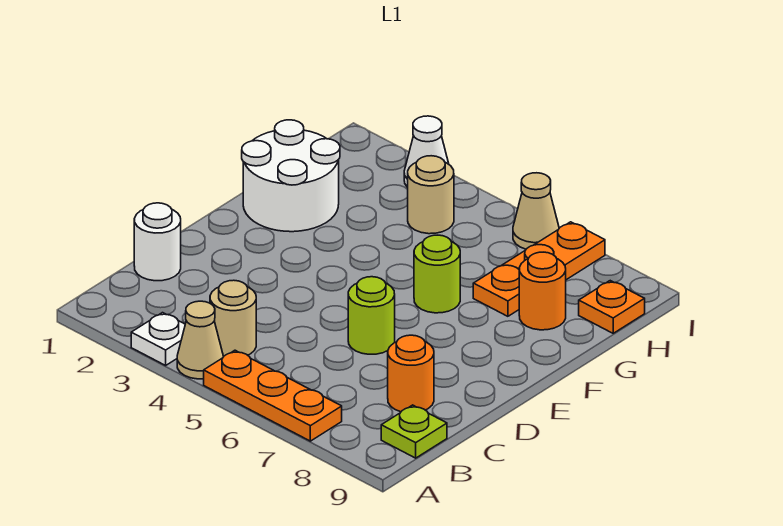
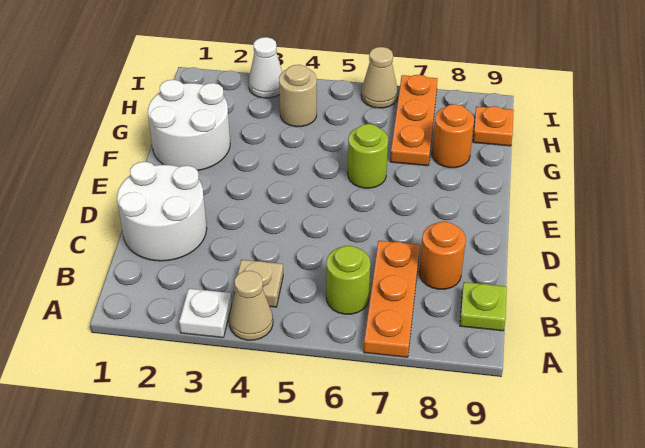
orange 1x3 plate [204,350,342,441] -> orange 1x3 plate turned to [364,241,420,357]
tan 1x1 round brick [210,280,256,357] -> tan 1x1 plate [233,260,283,307]
white 1x1 round brick [134,203,181,281] -> white 2x2 round brick [117,162,207,261]
lime 1x1 round brick [348,277,395,354] -> lime 1x1 round brick moved to [326,246,370,314]

